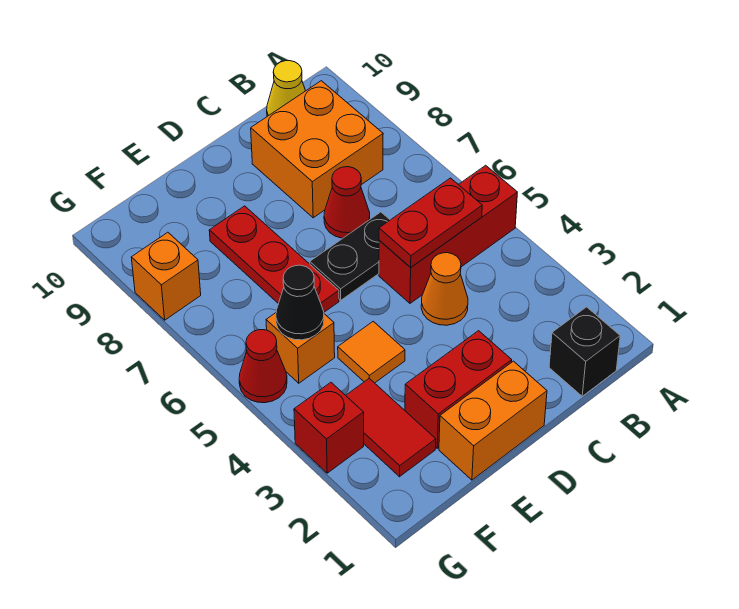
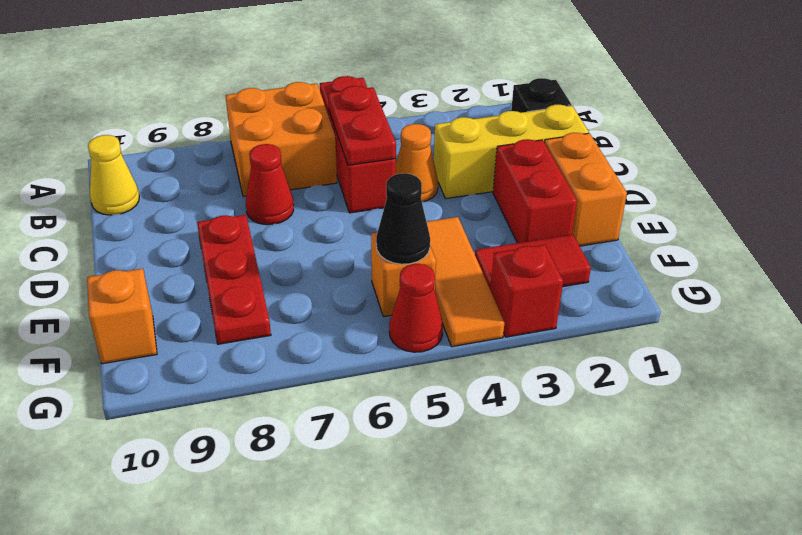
orange 2x2 brick [251,81,383,218] -> orange 2x2 brick moved to [225,82,337,197]
none -> yellow 1x3 brick [434,105,589,199]
black 1x2 plate [310,212,390,300] -> none
orange 1x1 tile [338,321,405,383] -> orange 1x3 tile [427,217,504,347]
red 1x3 plate [209,206,339,312] -> red 1x3 plate turned to [197,215,271,344]
orange 1x1 brick [131,232,201,320] -> orange 1x1 brick moved to [87,269,157,364]

